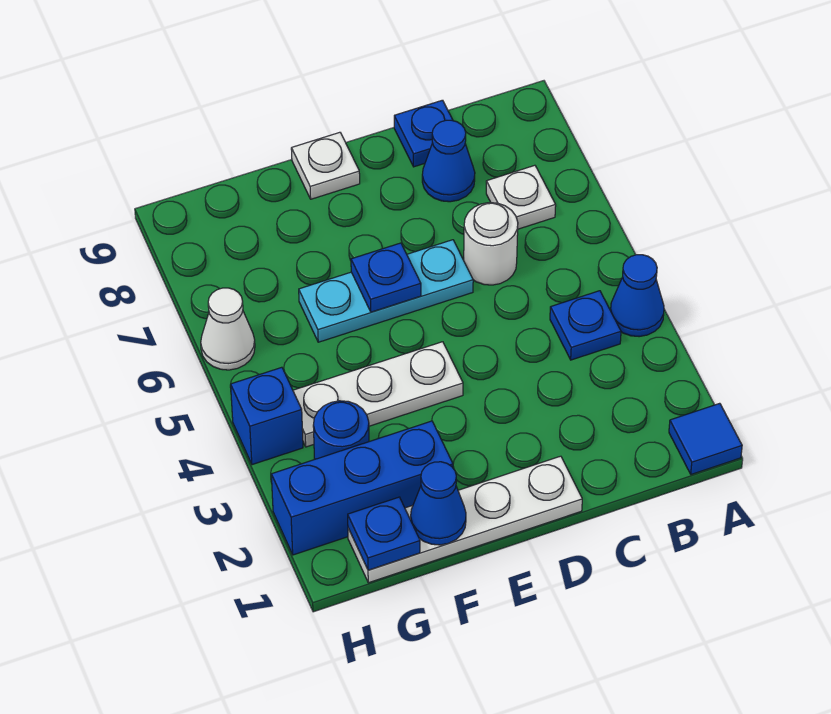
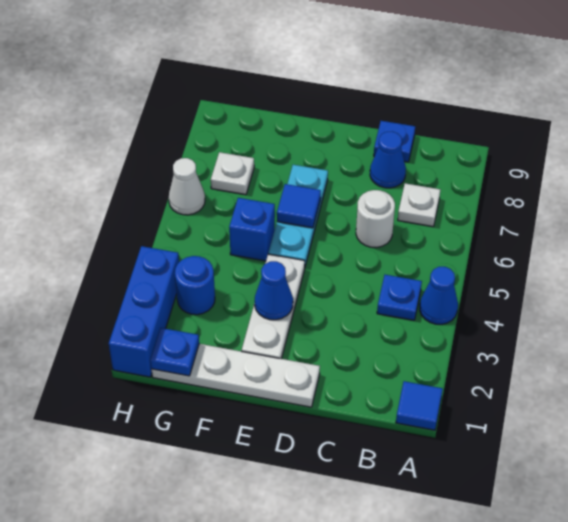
cyan 1x3 plate [299,240,473,342] -> cyan 1x3 plate turned to [268,165,328,266]
white 1x3 plate [293,342,463,447] -> white 1x3 plate turned to [242,254,305,359]
blue 1x1 plate [351,243,421,312] -> blue 1x1 tile [277,184,321,228]
white 1x1 plate [291,132,360,199] -> white 1x1 plate moved to [211,152,254,195]
blue 1x1 cone [411,462,466,545] -> blue 1x1 cone moved to [255,261,293,320]
blue 1x3 brick [271,421,453,555] -> blue 1x3 brick turned to [109,246,179,377]
blue 1x1 brick [231,367,303,465] -> blue 1x1 brick moved to [229,198,275,261]

